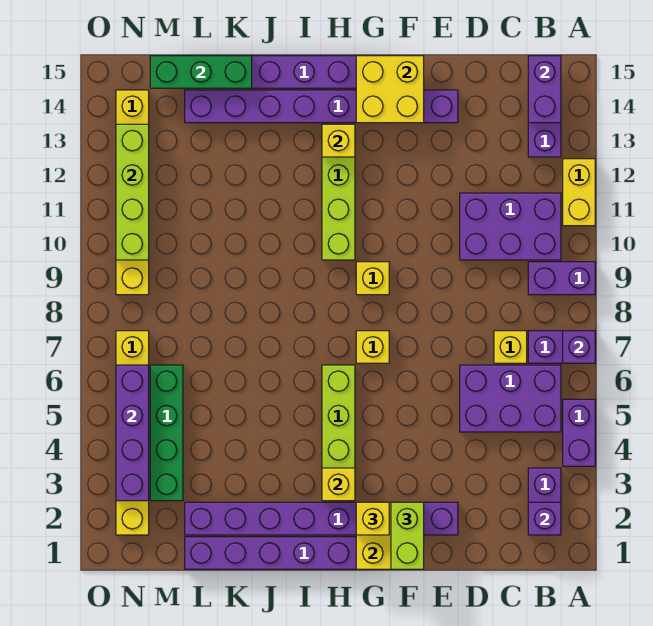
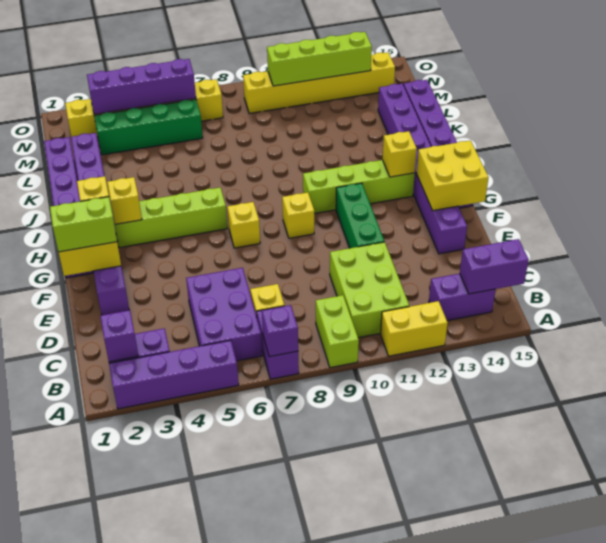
purple 1x2 brick [563,399,595,466] -> purple 1x4 brick [109,340,239,409]
purple 1x2 brick [528,262,595,295] -> lime 1x2 brick [316,295,359,368]
purple 2x3 brick [460,193,561,260] -> lime 2x3 brick [330,242,409,338]
green 1x3 brick [150,56,252,88] -> green 1x3 brick moved to [336,183,384,248]

